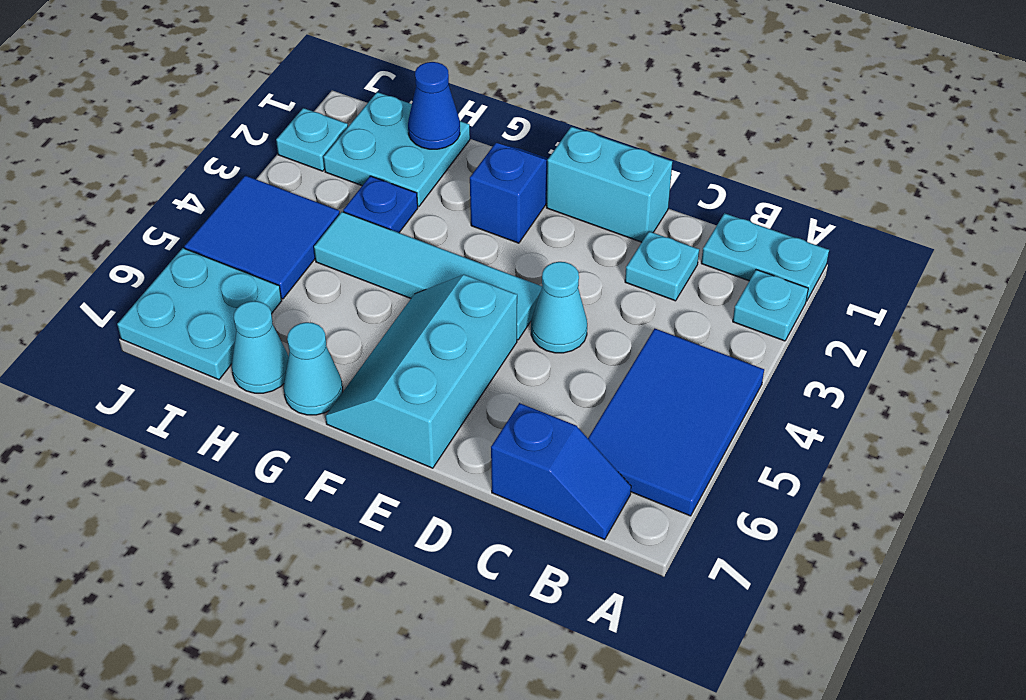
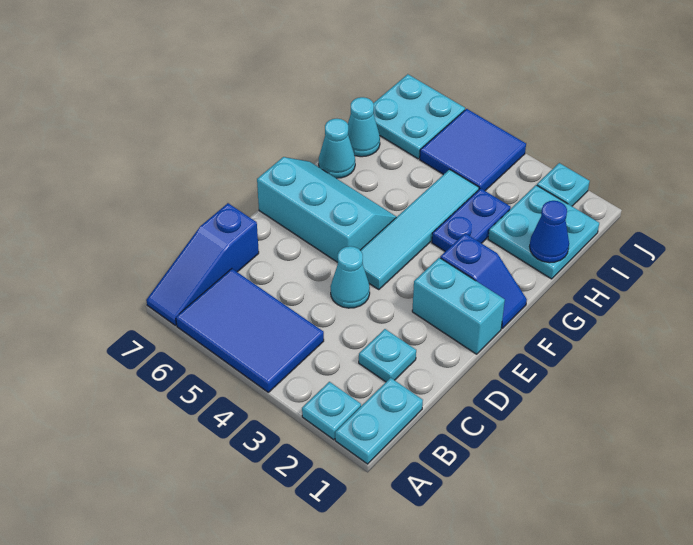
blue 1x2 slope [491,403,631,540] -> blue 1x3 slope [146,203,259,325]
cyan 1x2 brick [546,127,672,242] -> cyan 1x2 brick turned to [412,258,505,354]
blue 1x1 plate [343,176,418,233] -> blue 1x2 plate [432,188,511,251]

